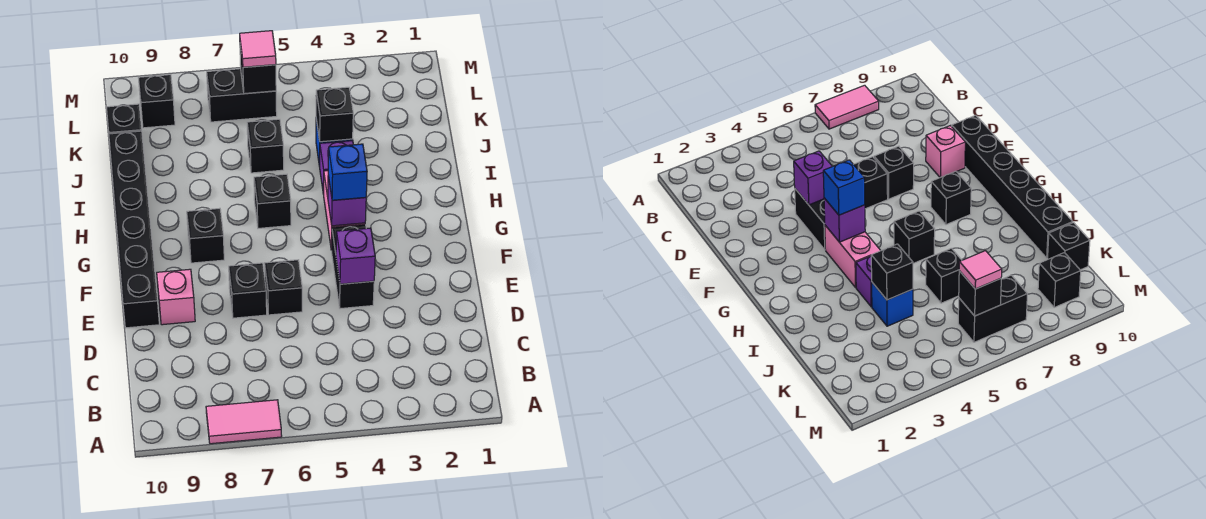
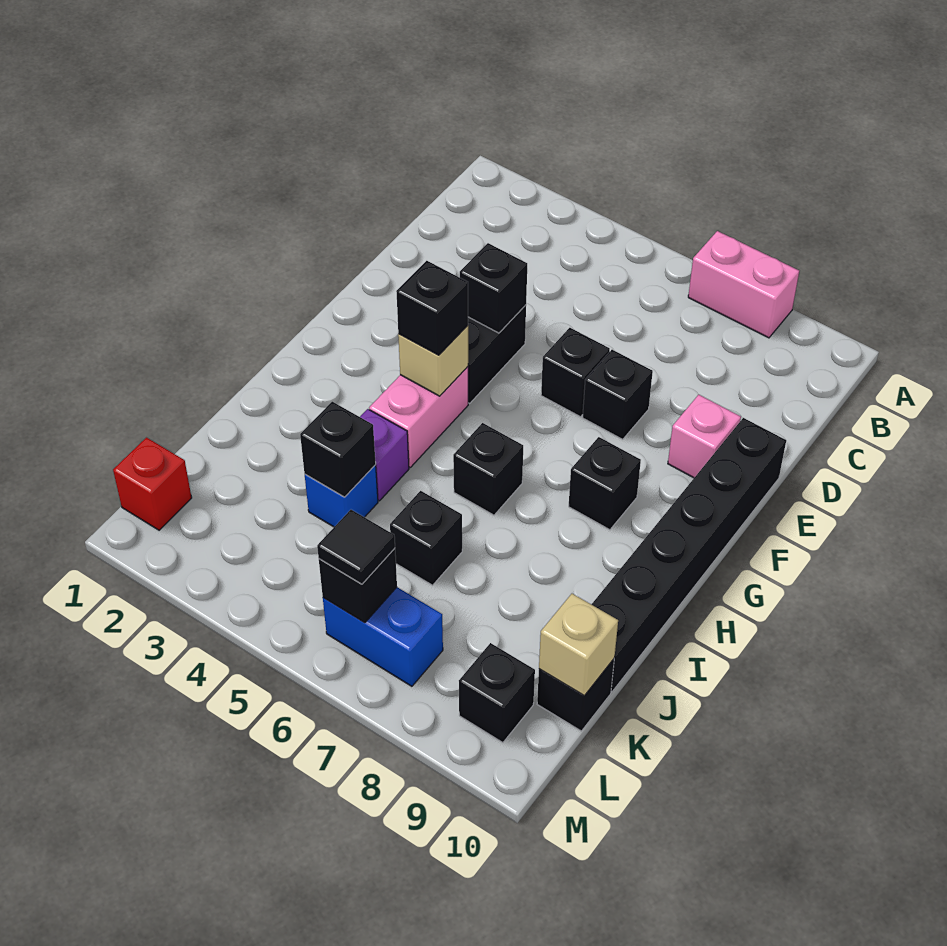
pink 1x2 tile [206,400,282,444] -> pink 1x2 brick [688,231,799,338]
purple 1x1 brick [336,228,375,284] -> black 1x1 brick [460,243,527,333]
purple 1x1 brick [328,175,366,226] -> tan 1x1 brick [398,325,468,396]
blue 1x1 brick [328,144,367,200] -> black 1x1 brick [396,261,468,355]
none -> tan 1x1 brick [539,594,618,695]
none -> red 1x1 brick [113,438,192,530]
black 1x2 brick [207,69,277,122] -> blue 1x2 brick [323,587,443,686]
pink 1x1 tile [240,31,276,67] -> black 1x1 tile [317,510,395,584]

